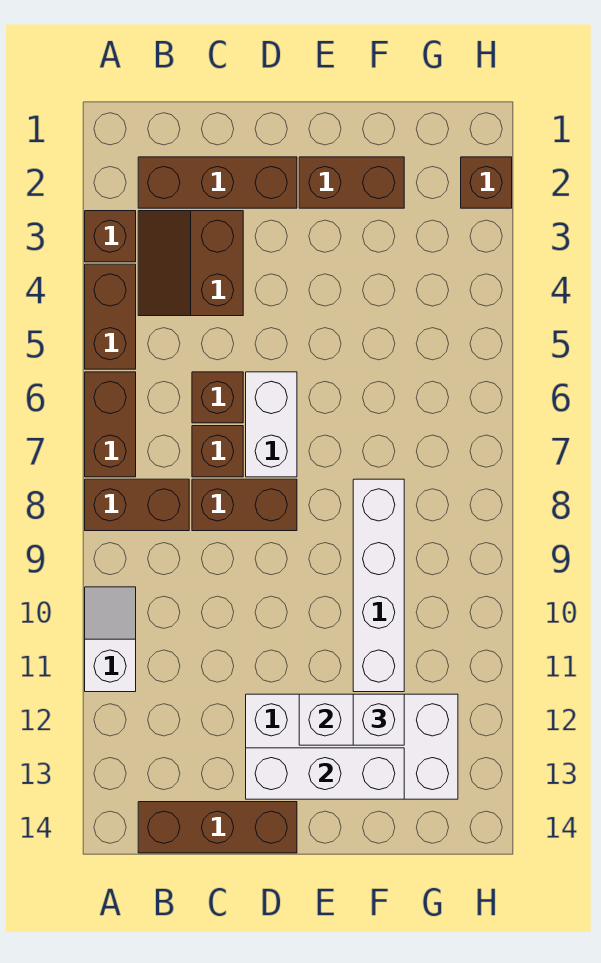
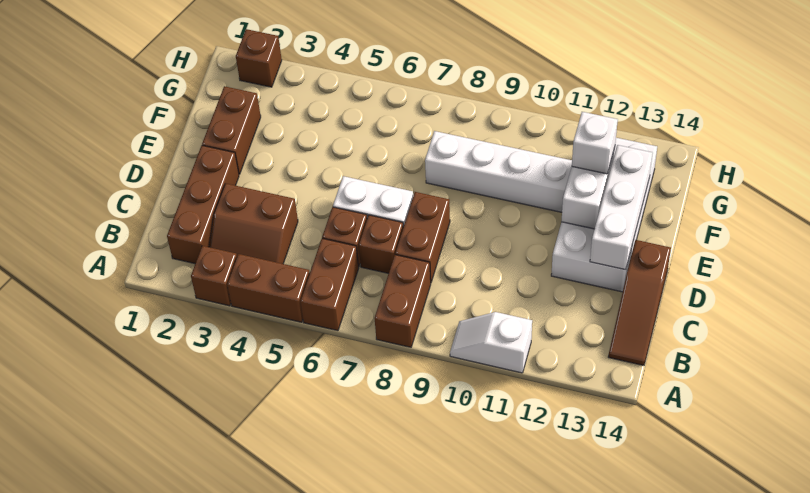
brown 1x2 brick [85,372,136,477] -> brown 1x2 brick turned to [300,238,359,331]
brown 1x3 brick [138,802,297,853] -> brown 1x3 slope [608,240,671,365]

